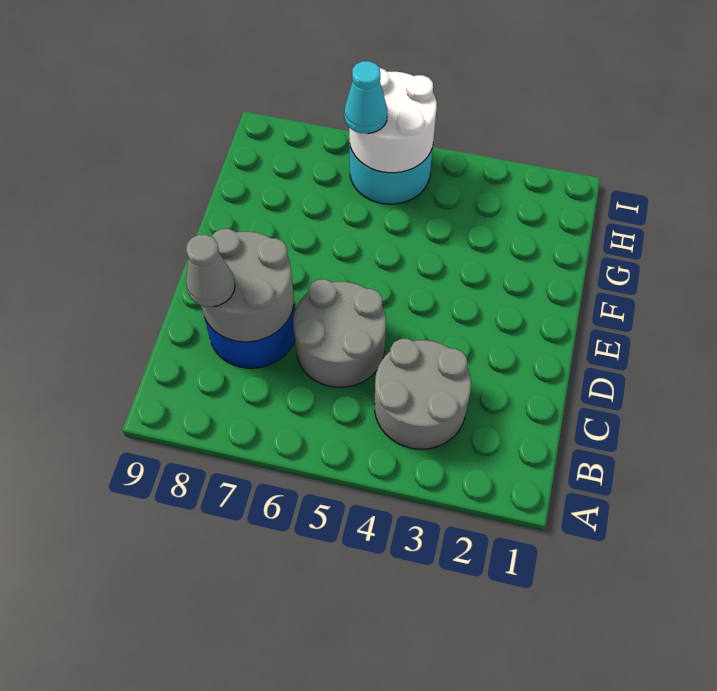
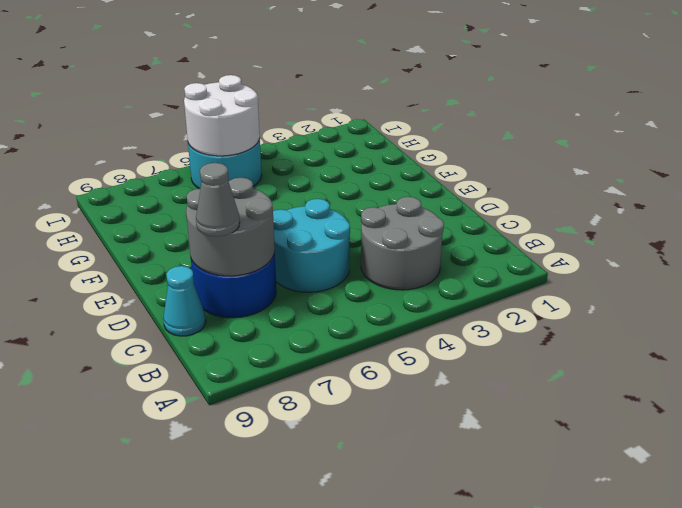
grey 2x2 round brick [293,279,386,387] -> cyan 2x2 round brick [273,199,350,292]
cyan 1x1 cone [344,61,388,134] -> cyan 1x1 cone moved to [163,266,206,336]

